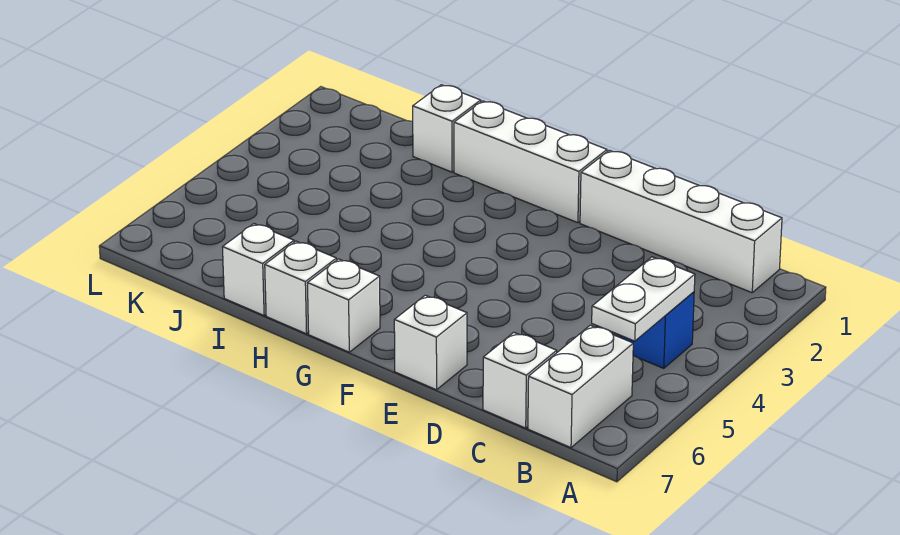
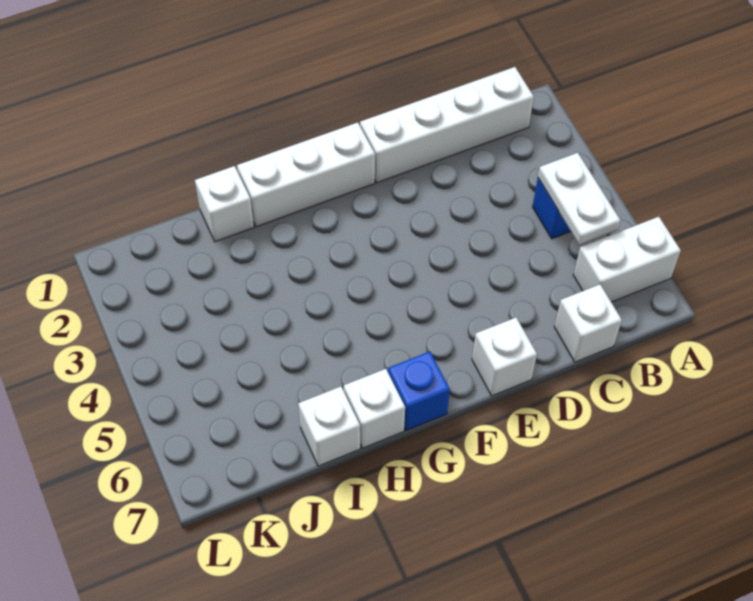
white 1x2 brick [528,325,633,448] -> white 1x2 brick turned to [573,217,681,302]
white 1x1 brick [307,259,380,352] -> blue 1x1 brick [388,351,450,431]

